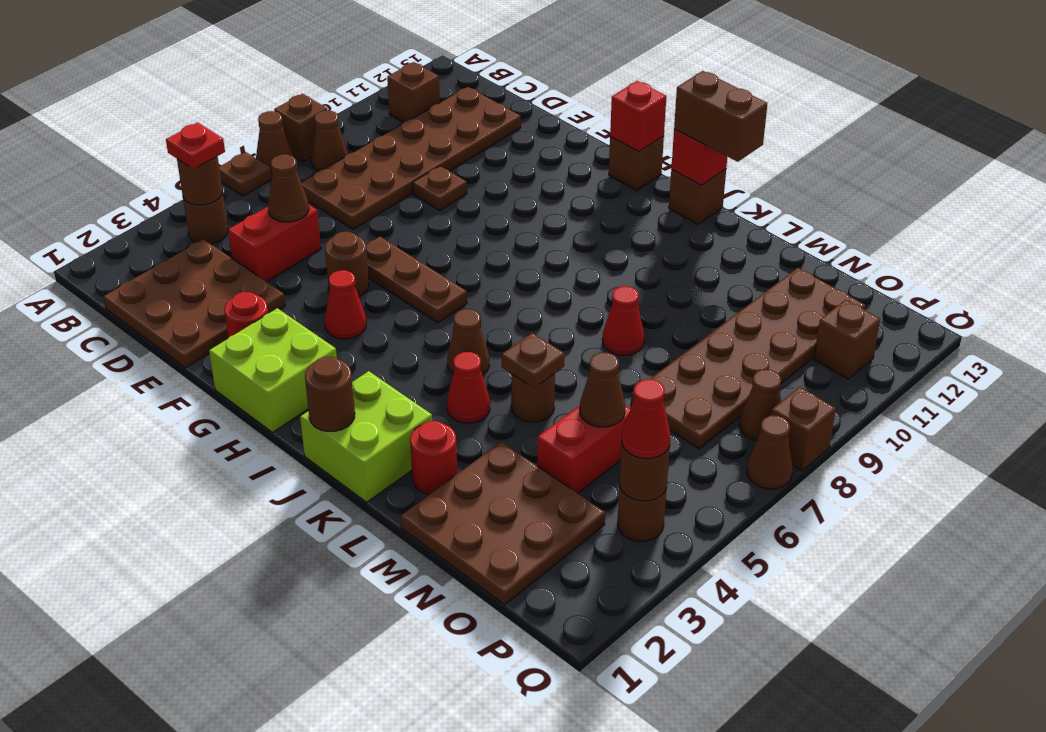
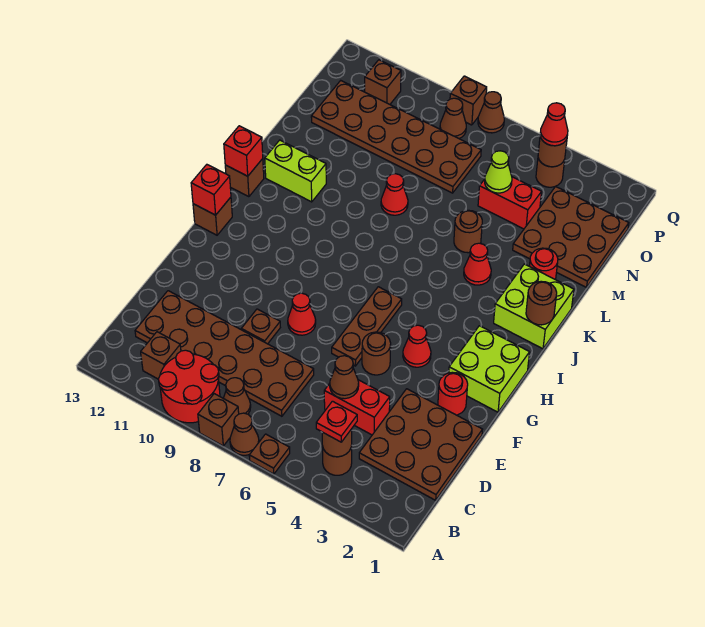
none -> red 2x2 round brick [158,350,220,423]
none -> red 1x1 cone [288,293,316,335]
brown 1x1 cone [447,309,489,375] -> none
brown 1x2 brick [674,71,768,162] -> none
none -> lime 1x2 brick [265,140,326,202]
brown 1x1 plate [502,333,565,388] -> none
brown 1x1 cone [580,353,625,427] -> lime 1x1 cone [485,151,512,193]

